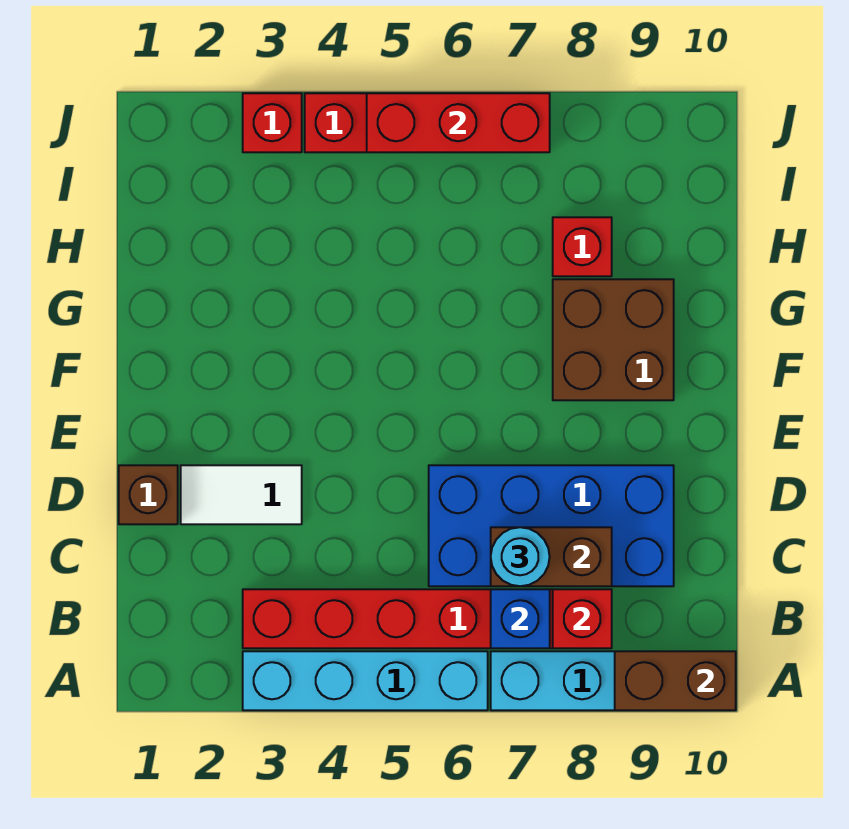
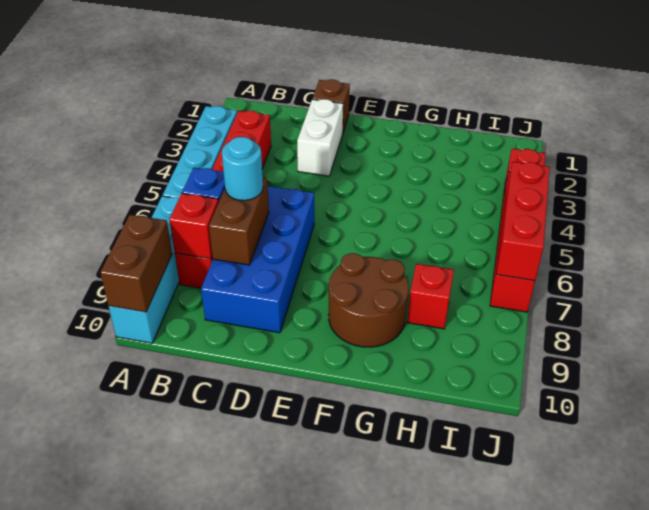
white 1x2 tile [181,465,302,524] -> white 1x2 brick [297,99,343,176]
brown 2x2 brick [553,279,674,400] -> brown 2x2 round brick [328,253,409,347]

